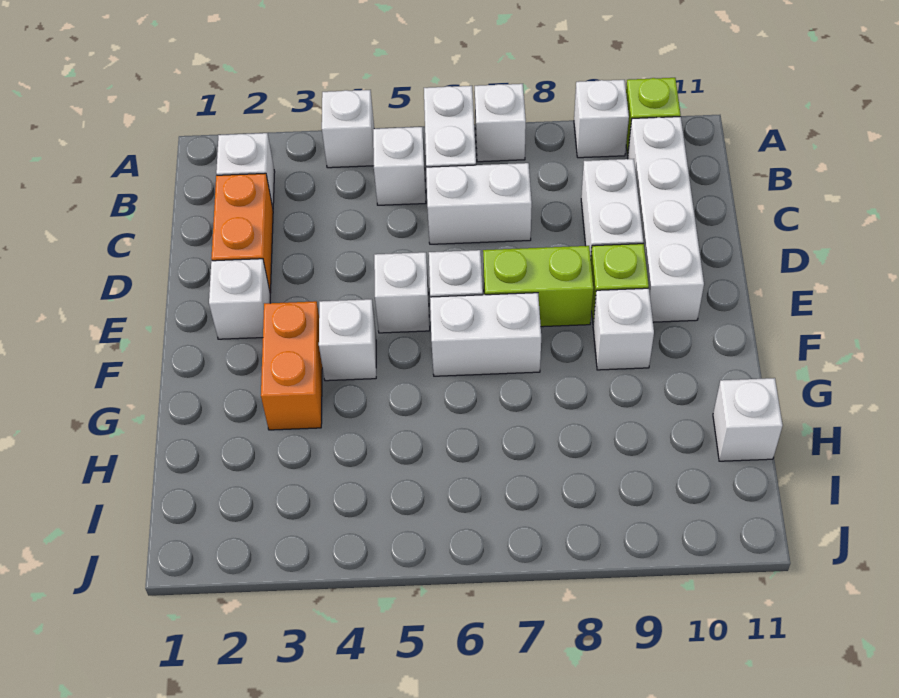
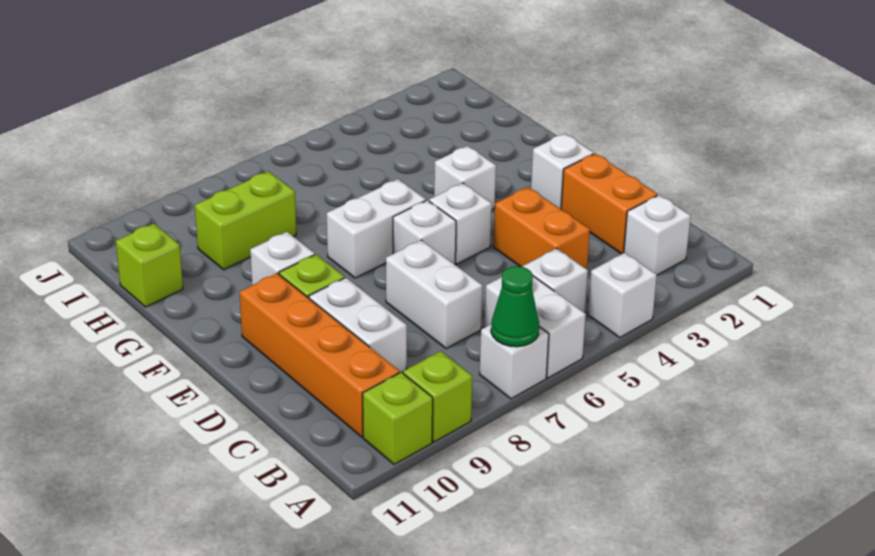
none -> green 1x1 cone [491,266,539,347]
white 1x1 brick [574,80,629,158] -> lime 1x1 brick [403,351,472,442]
white 1x4 brick [628,117,704,322] -> orange 1x4 brick [240,273,400,437]
white 1x2 brick [426,163,532,244] -> white 1x2 brick turned to [386,240,483,349]
lime 1x2 brick [483,246,593,327] -> lime 1x2 brick moved to [195,171,296,270]
orange 1x2 brick [261,301,322,430] -> orange 1x2 brick moved to [493,187,590,269]
white 1x1 brick [713,378,783,461] -> lime 1x1 brick [116,223,183,307]

